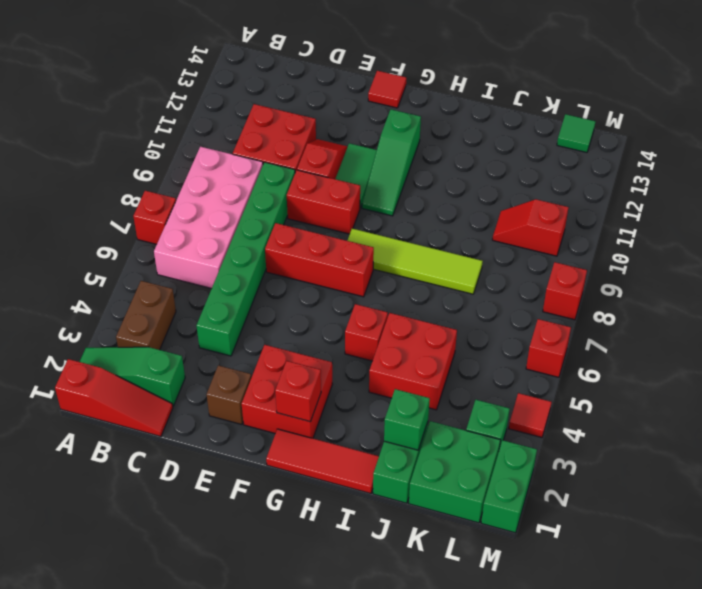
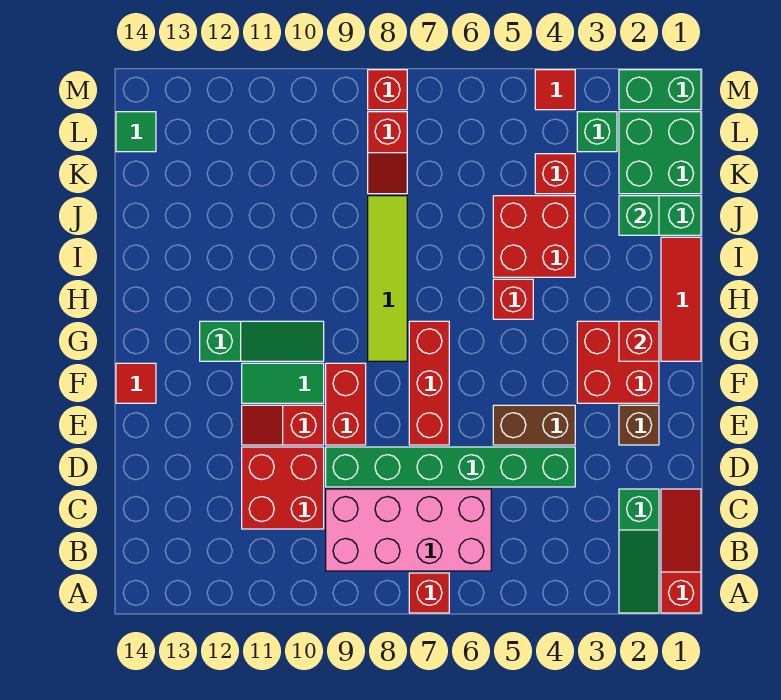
brown 1x2 brick [116,281,176,350] -> brown 1x2 brick moved to [493,405,575,445]
red 1x2 slope [492,199,569,256] -> red 1x2 slope moved to [368,112,407,194]
red 1x1 brick [526,319,571,377] -> red 1x1 brick moved to [535,154,575,194]

